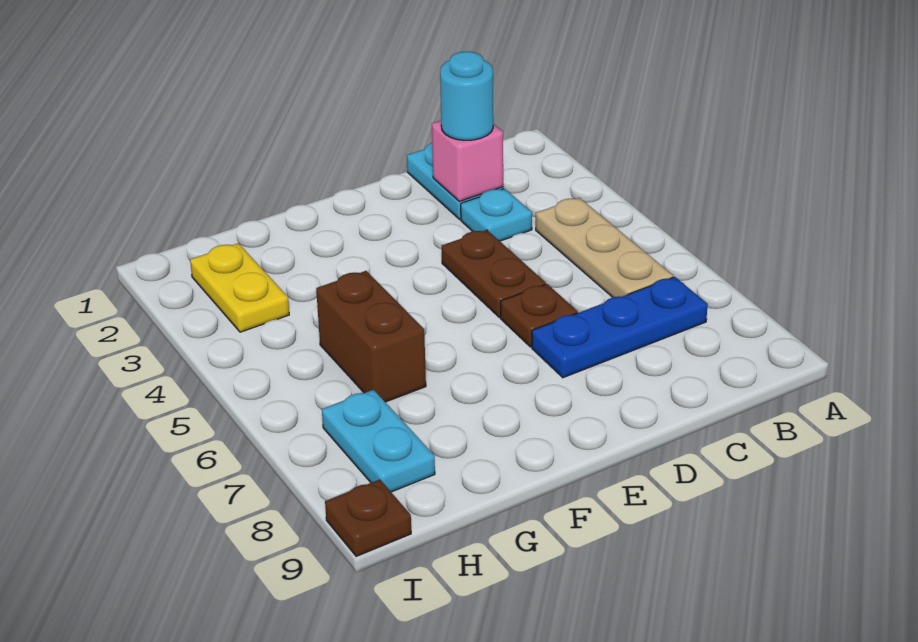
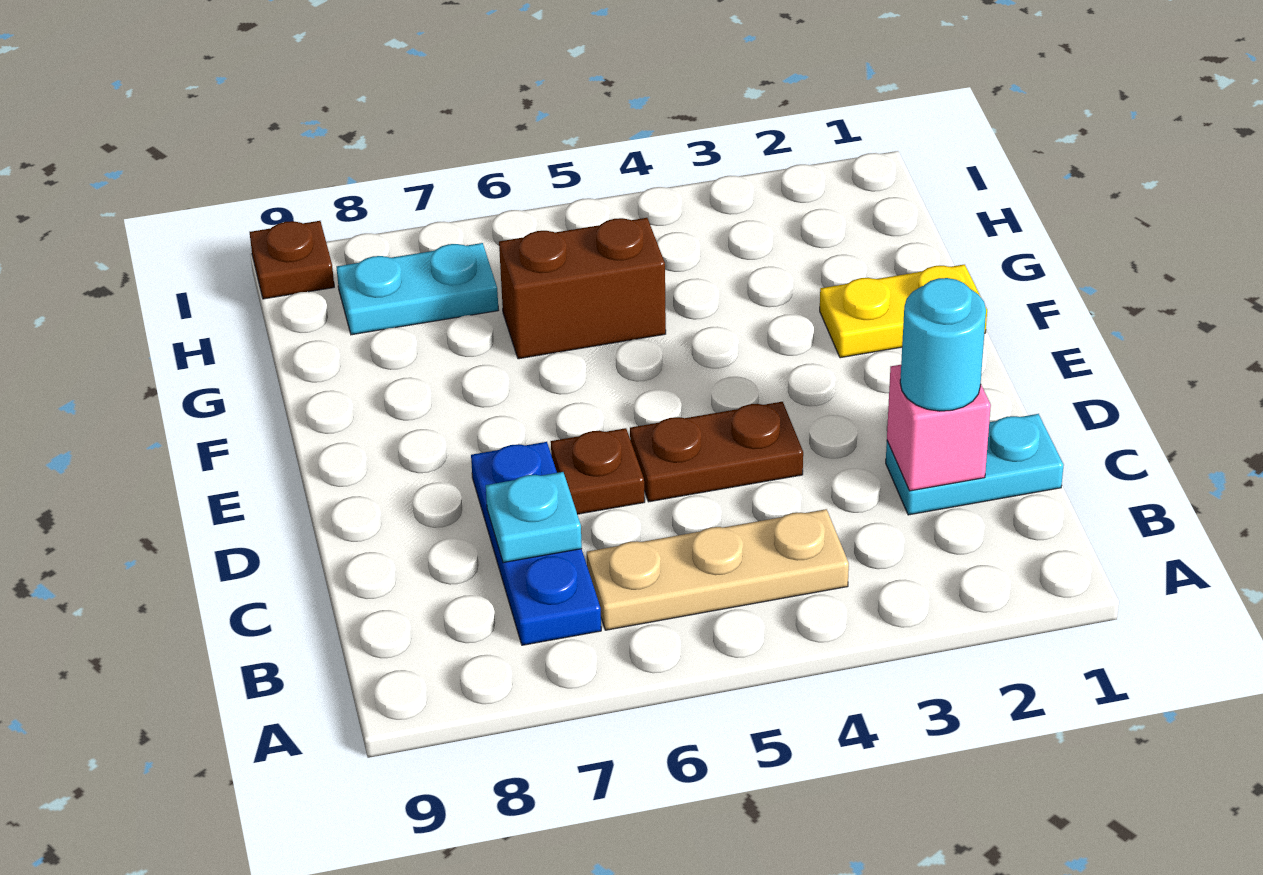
cyan 1x1 plate [461,189,532,241] -> cyan 1x1 plate moved to [486,472,582,563]
yellow 1x2 plate [190,243,289,332] -> yellow 1x2 plate moved to [820,265,987,358]

